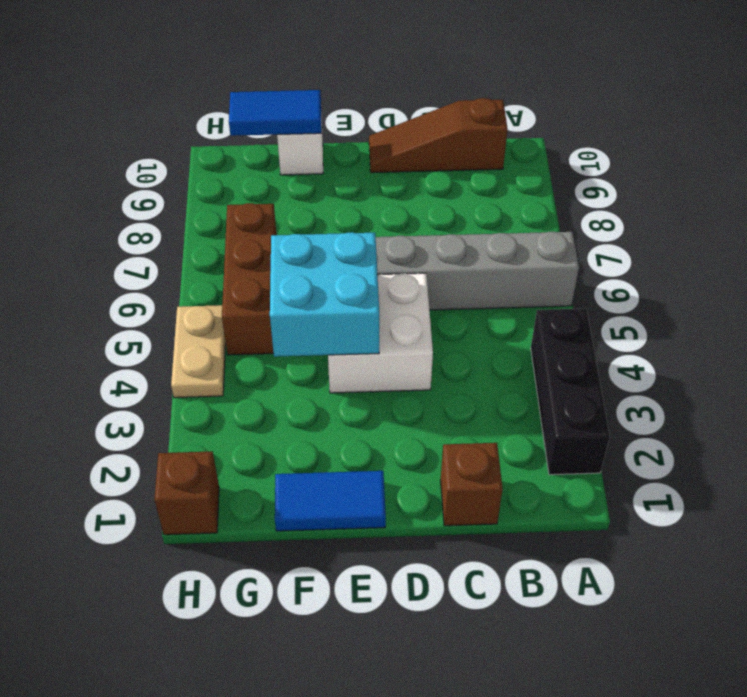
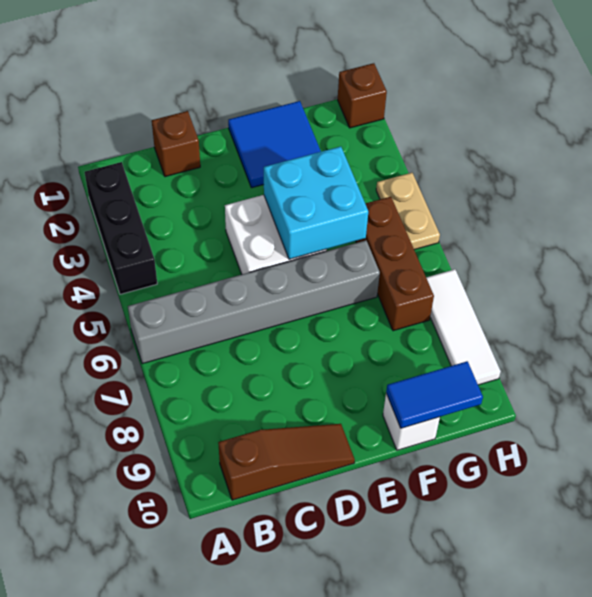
blue 1x2 tile [275,471,386,531] -> blue 2x2 tile [228,101,321,188]
none -> white 1x3 tile [426,269,501,385]

